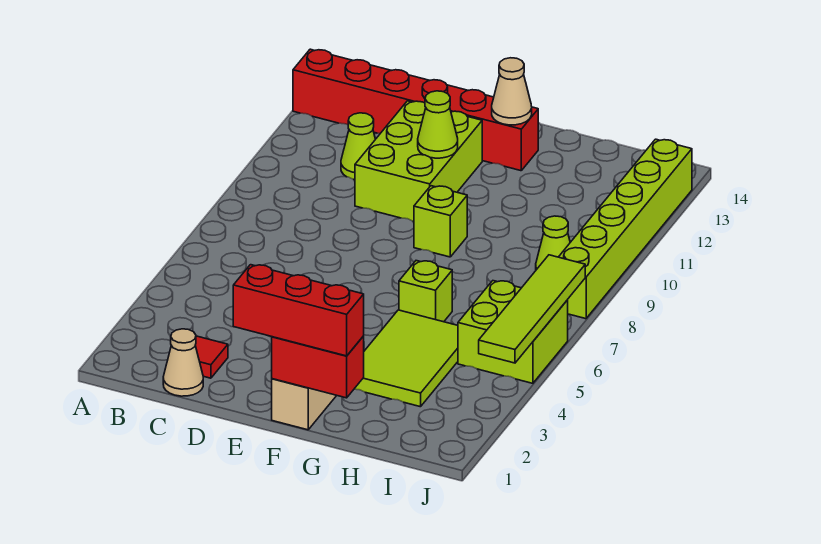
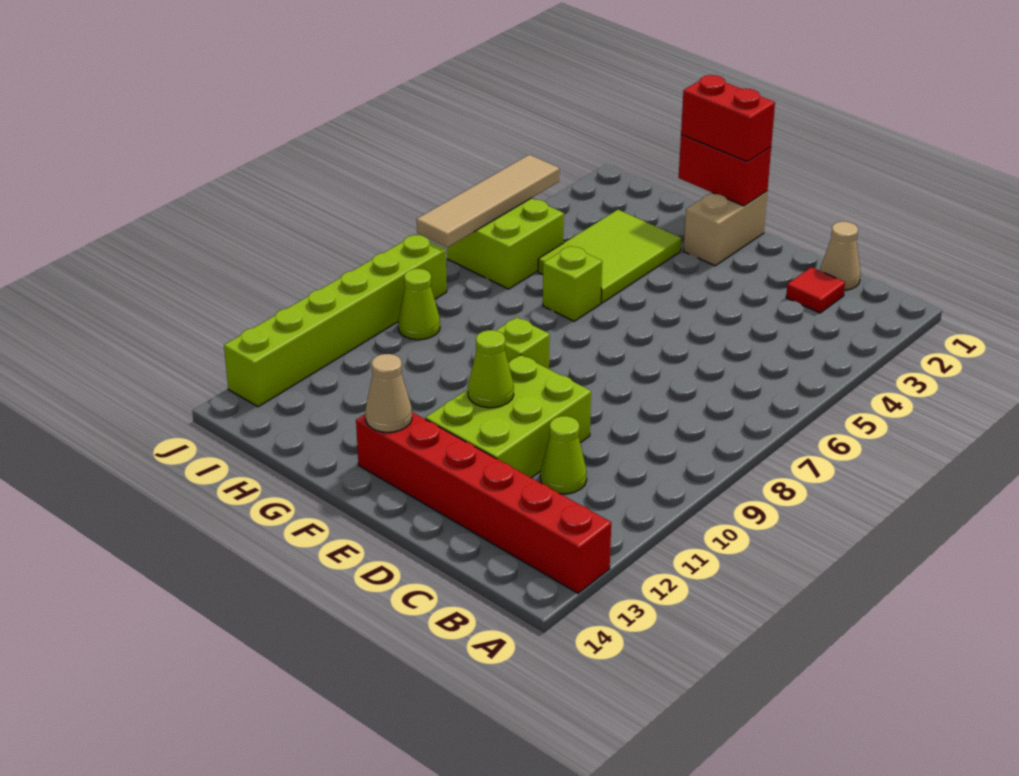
red 1x3 brick [233,265,364,356] -> red 1x2 brick [681,75,775,162]
lime 1x4 tile [479,255,585,363] -> tan 1x4 tile [417,155,559,248]

